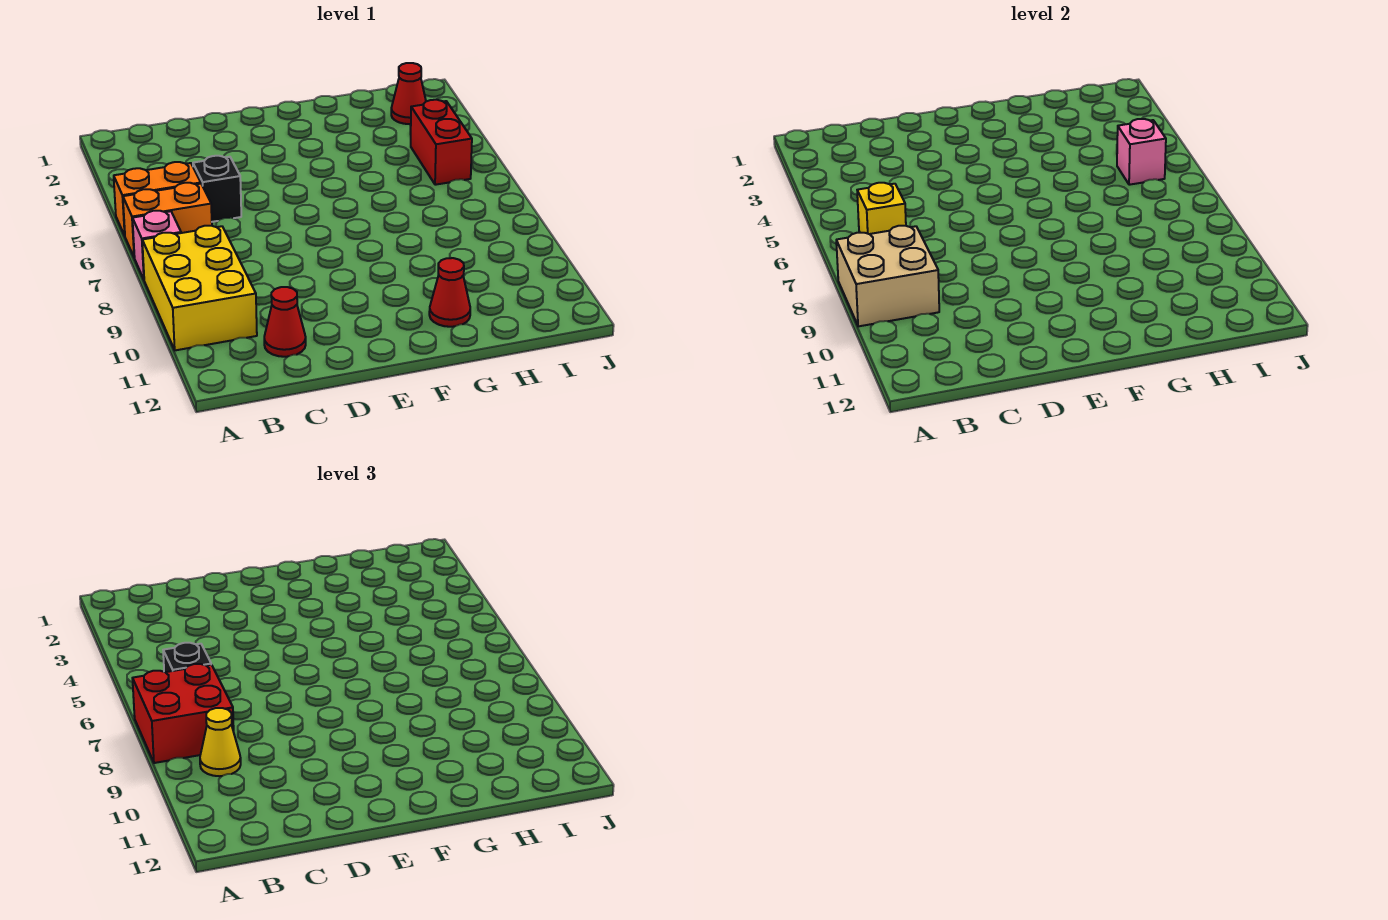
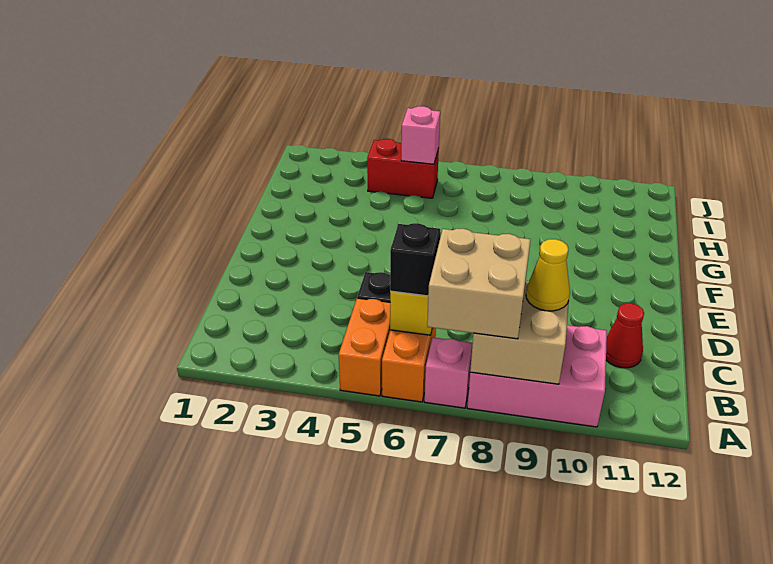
red 2x2 brick [132,664,234,763] -> tan 2x2 brick [427,229,531,339]
yellow 2x3 brick [142,226,257,350] -> pink 2x3 brick [467,325,607,427]
red 1x1 cone [429,258,470,327] -> none
red 1x1 cone [391,63,426,124] -> none

